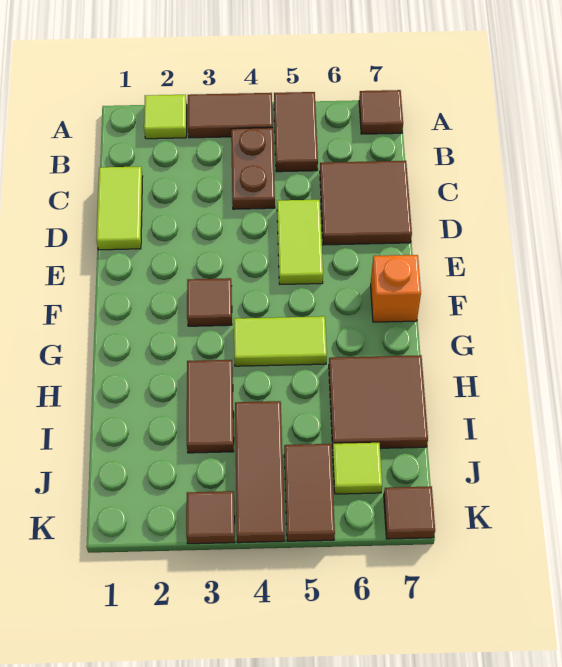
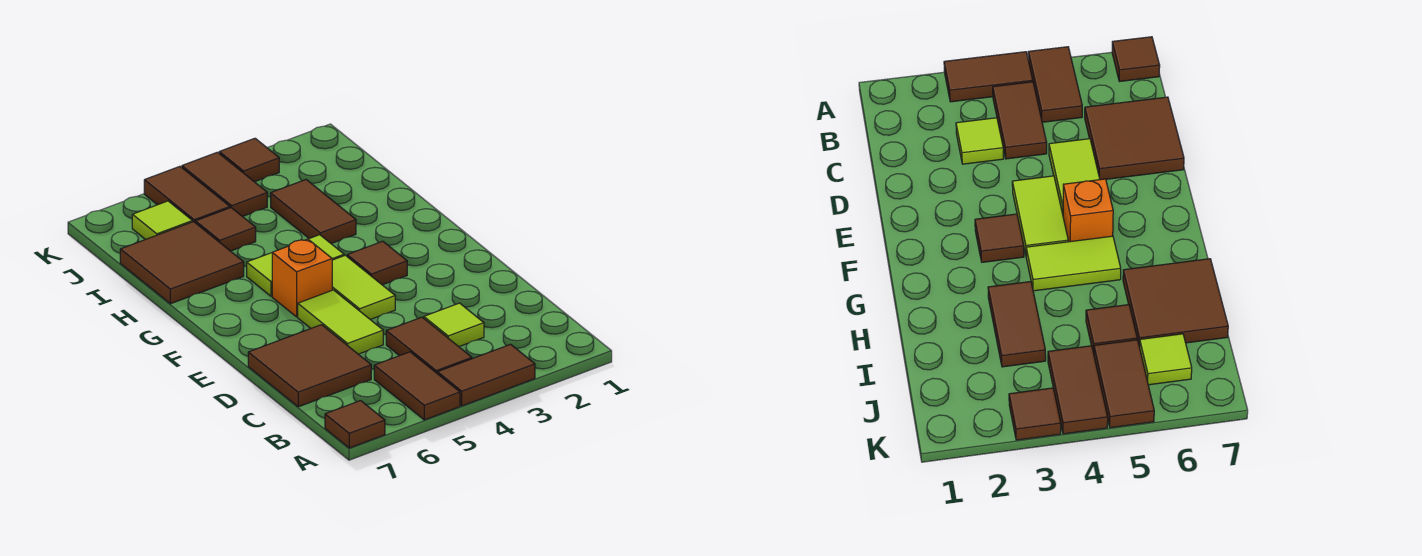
lime 1x1 tile [144,95,187,139] -> lime 1x1 tile moved to [424,303,484,347]
brown 1x2 plate [231,128,275,209] -> brown 1x2 tile [386,317,472,373]
lime 1x2 tile [96,166,143,250] -> lime 1x2 tile moved to [332,255,395,320]
orange 1x1 brick [371,255,421,322] -> orange 1x1 brick moved to [272,239,332,317]
brown 1x3 tile [235,401,285,543] -> brown 1x2 tile [182,152,267,217]
brown 1x1 tile [384,486,435,539] -> brown 1x1 tile moved to [195,208,256,251]

